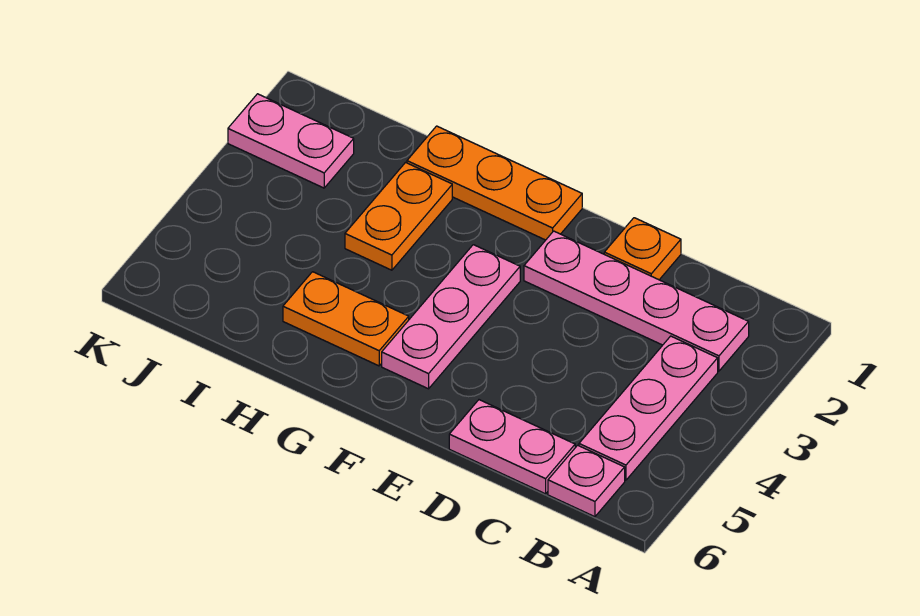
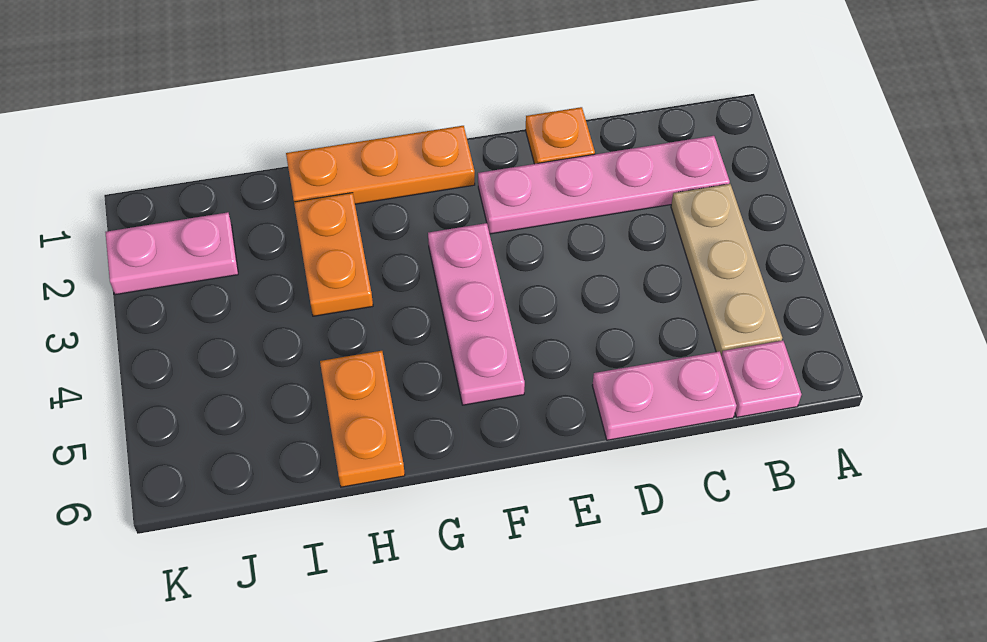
pink 1x3 plate [579,336,718,480] -> tan 1x3 plate [671,184,782,356]
orange 1x2 plate [283,272,409,366] -> orange 1x2 plate turned to [320,351,405,487]

